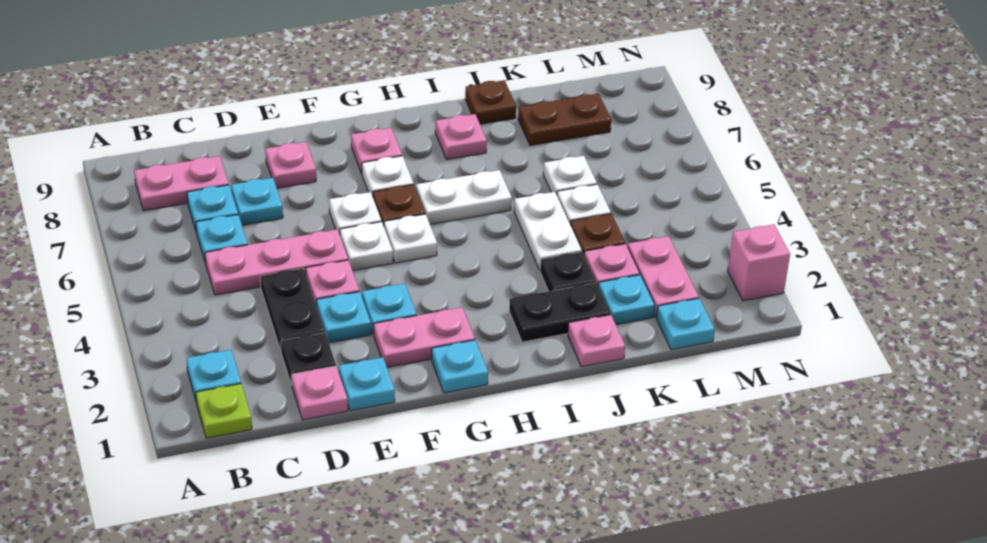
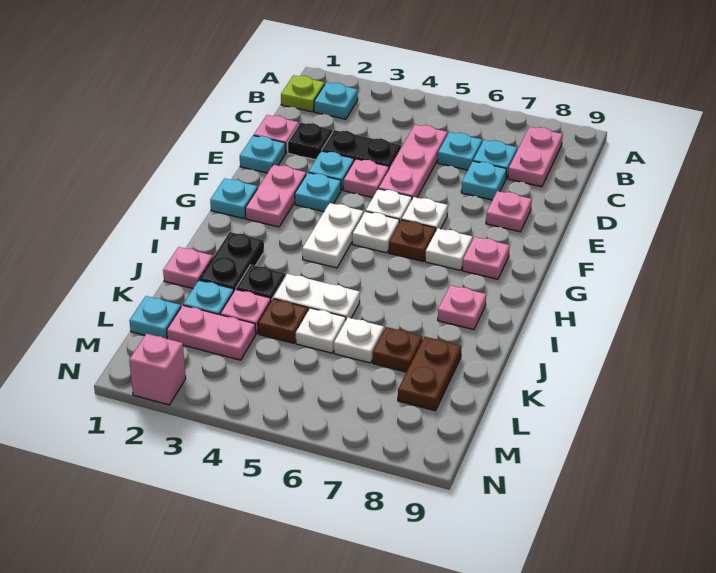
white 1x2 plate [416,170,512,224] -> white 1x2 plate moved to [302,203,363,268]
brown 1x1 plate [465,80,516,124] -> brown 1x1 plate moved to [373,327,423,372]

